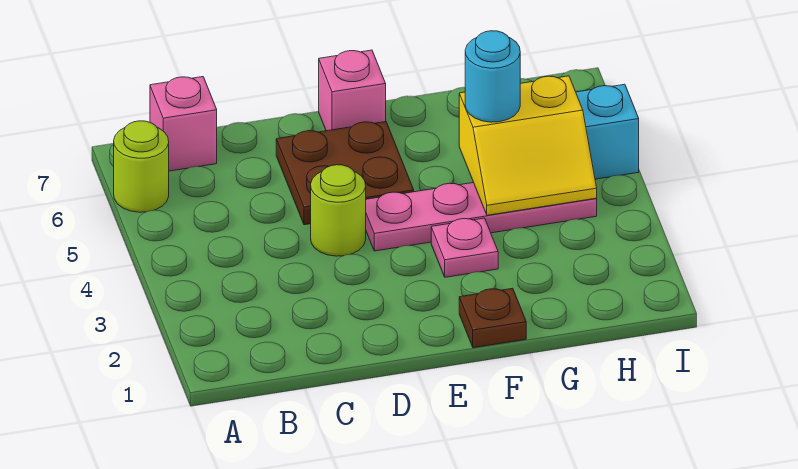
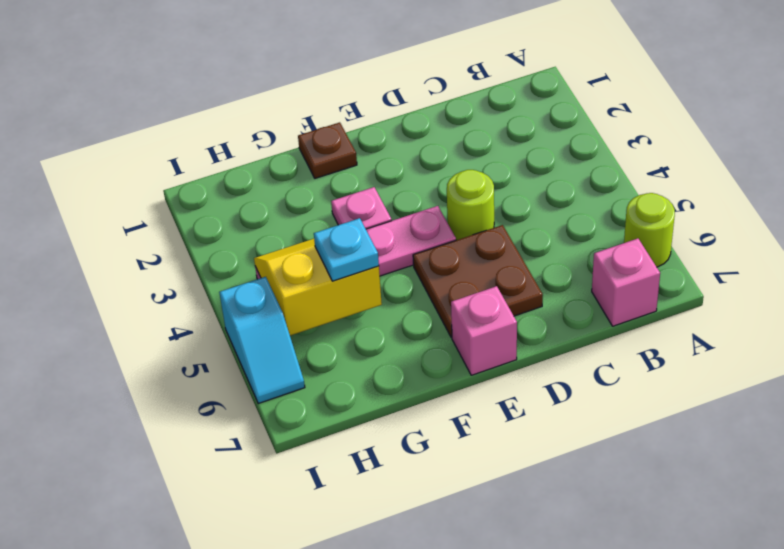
cyan 1x1 round brick [465,31,520,122] -> cyan 1x1 plate [314,218,379,281]

